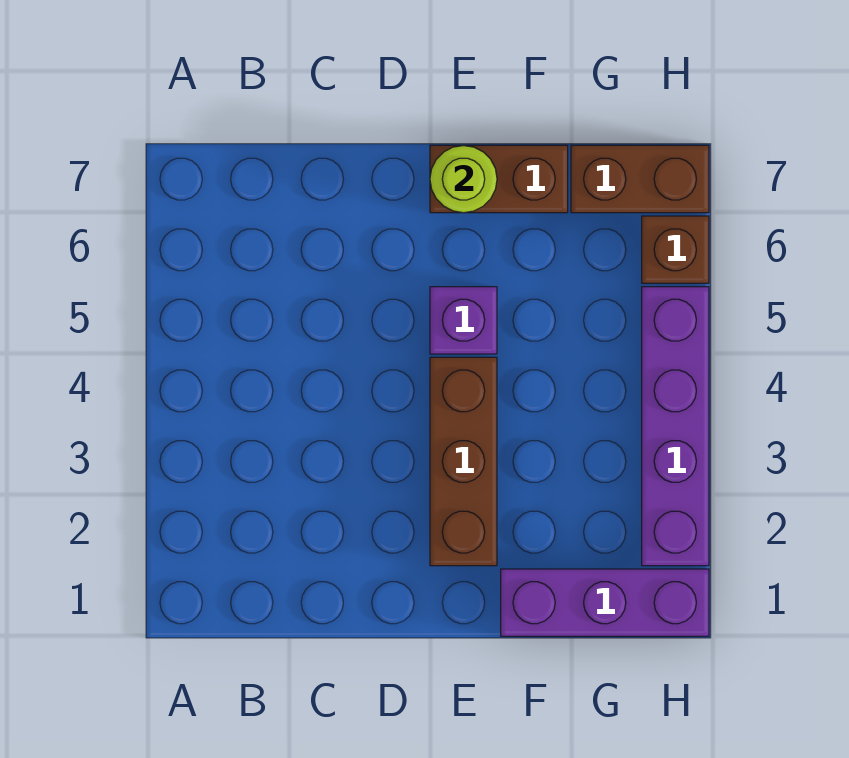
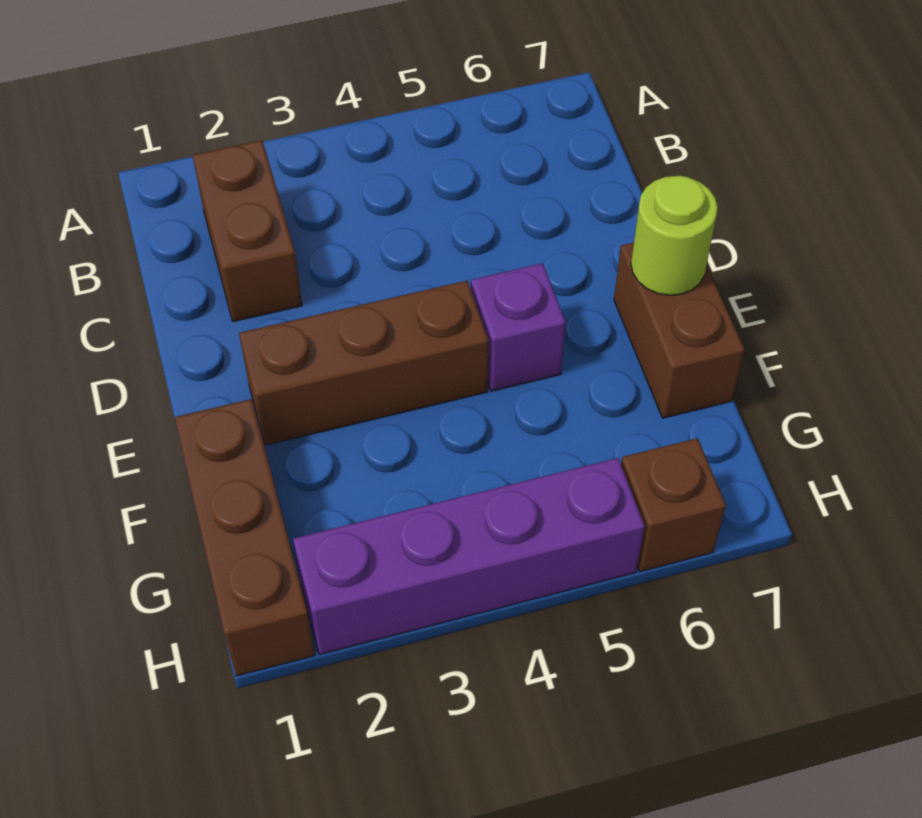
purple 1x3 brick [501,569,709,636] -> brown 1x3 brick [175,399,315,676]
brown 1x2 brick [571,145,709,213] -> brown 1x2 brick moved to [193,140,302,322]

